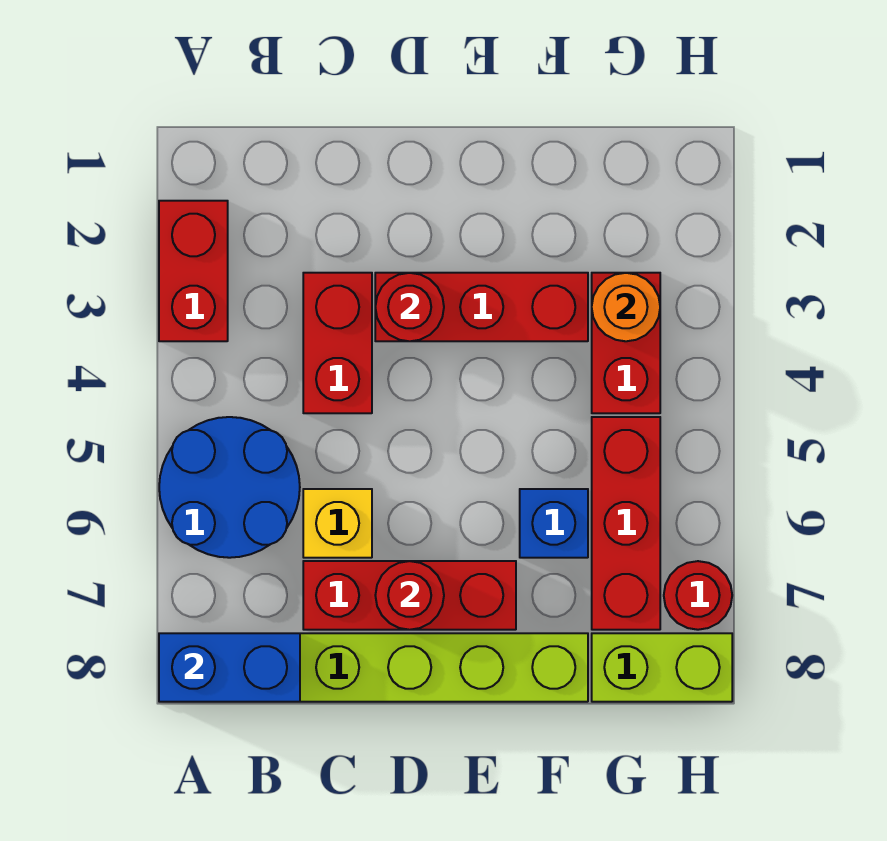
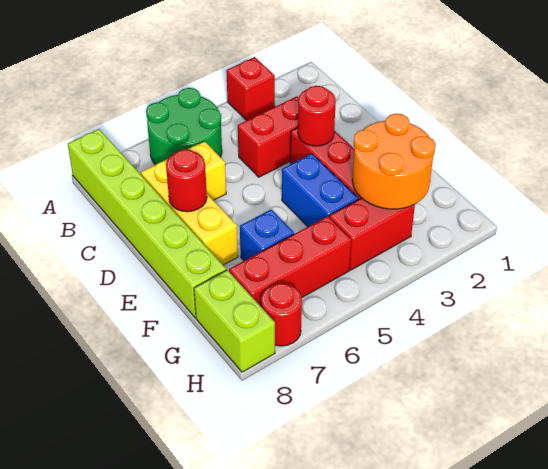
red 1x2 brick [159,201,228,341] -> red 1x1 brick [226,57,275,121]
blue 2x2 round brick [159,417,300,558] -> green 2x2 round brick [146,88,222,165]
blue 1x2 brick [159,633,300,702] -> blue 1x2 brick moved to [282,154,358,227]
red 1x3 brick [303,561,516,630] -> yellow 1x3 brick [141,159,238,265]
orange 1x1 round brick [592,273,660,341] -> orange 2x2 round brick [352,114,436,209]

